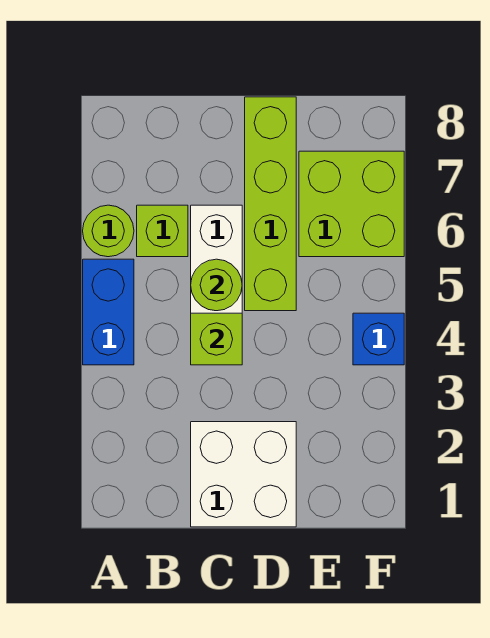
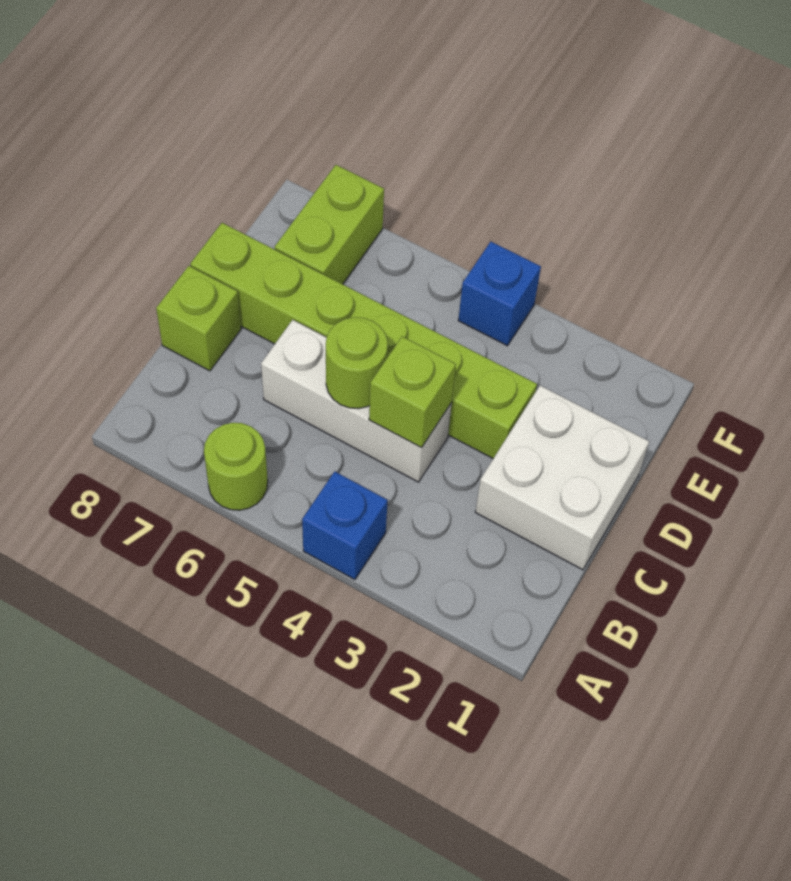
blue 1x2 brick [83,259,134,365] -> blue 1x1 brick [302,471,388,580]
lime 1x1 brick [137,205,188,257] -> lime 1x1 brick moved to [156,266,241,371]
lime 1x4 brick [245,97,296,311] -> lime 1x6 brick [190,223,537,458]
lime 2x2 brick [299,151,404,257] -> lime 1x2 brick [275,165,384,284]

